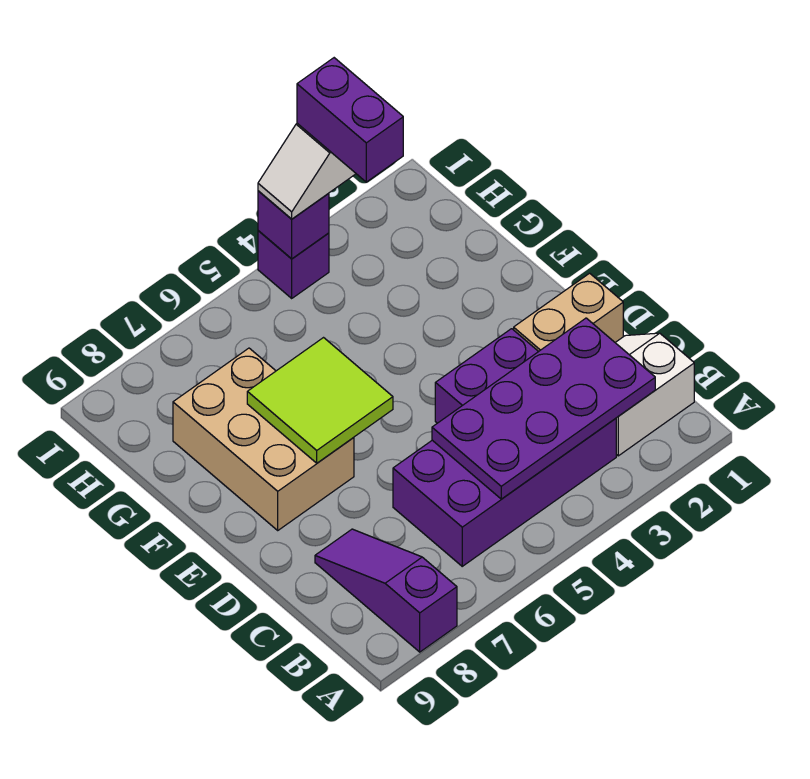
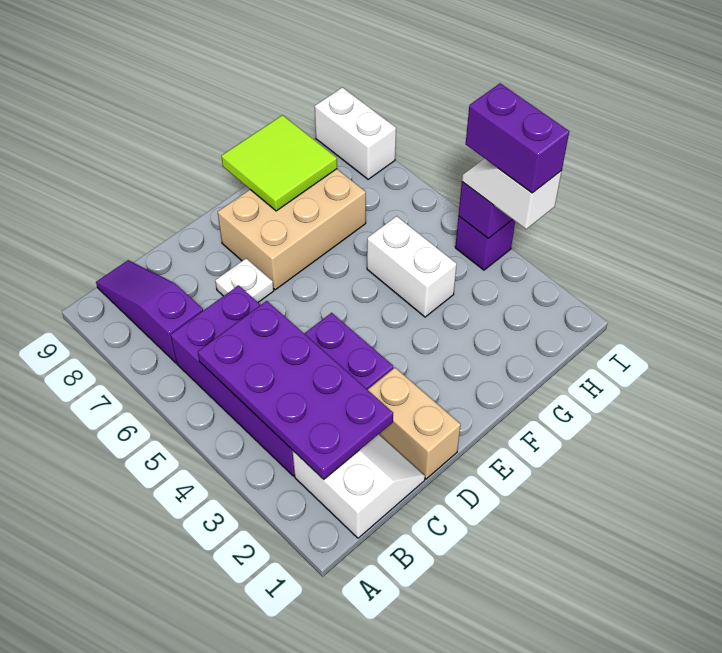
purple 1x3 slope [315,529,457,652] -> purple 1x3 slope turned to [96,260,203,363]
none -> white 1x1 plate [215,258,274,302]
lime 2x2 tile [247,338,393,463] -> lime 2x2 tile moved to [221,115,337,211]
none -> white 1x2 brick [367,216,457,317]
purple 1x2 brick [297,58,403,182] -> purple 1x2 brick turned to [466,83,569,193]
none -> white 1x2 brick [315,87,396,179]

